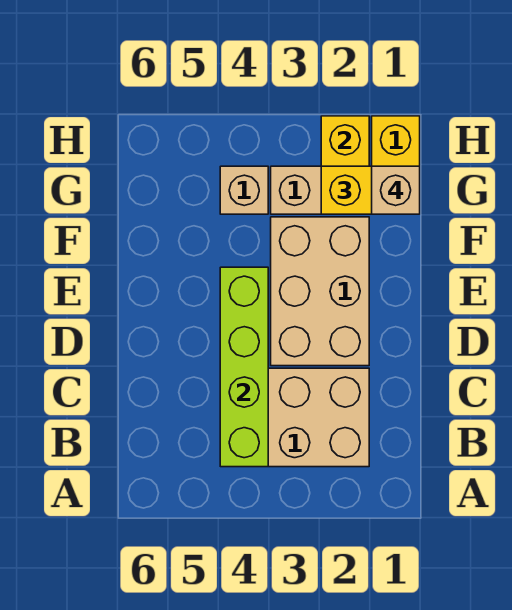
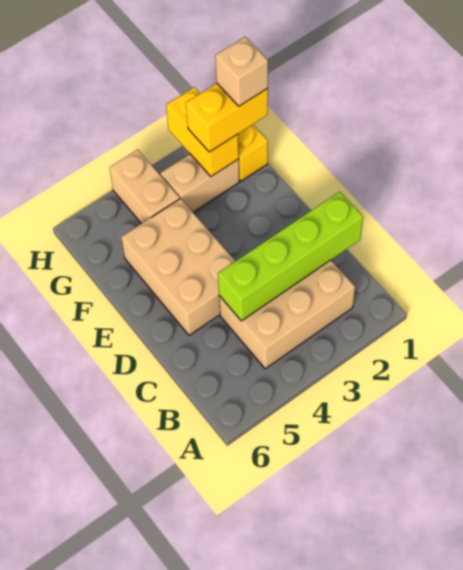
lime 1x4 brick [220,267,268,467] -> lime 1x4 brick turned to [218,192,363,321]
tan 2x3 brick [271,217,369,366] -> tan 2x3 brick moved to [121,199,235,335]
tan 1x1 brick [220,166,268,214] -> tan 1x2 brick [109,150,180,224]

